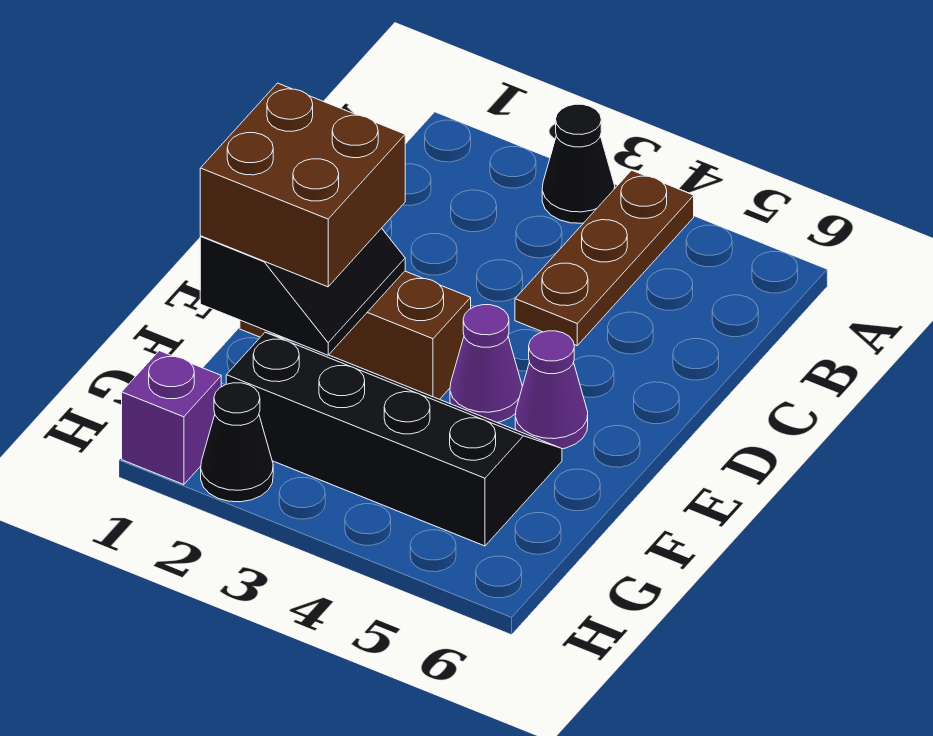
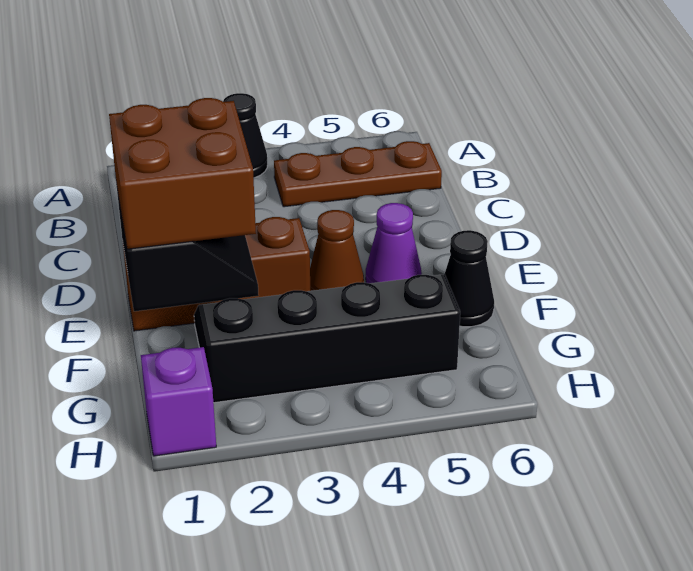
brown 1x3 plate [515,170,694,345] -> brown 1x3 plate turned to [274,141,442,207]
purple 1x1 cone [450,305,522,422] -> brown 1x1 cone [310,210,364,291]
black 1x1 cone [201,383,273,502] -> black 1x1 cone moved to [445,230,494,327]

